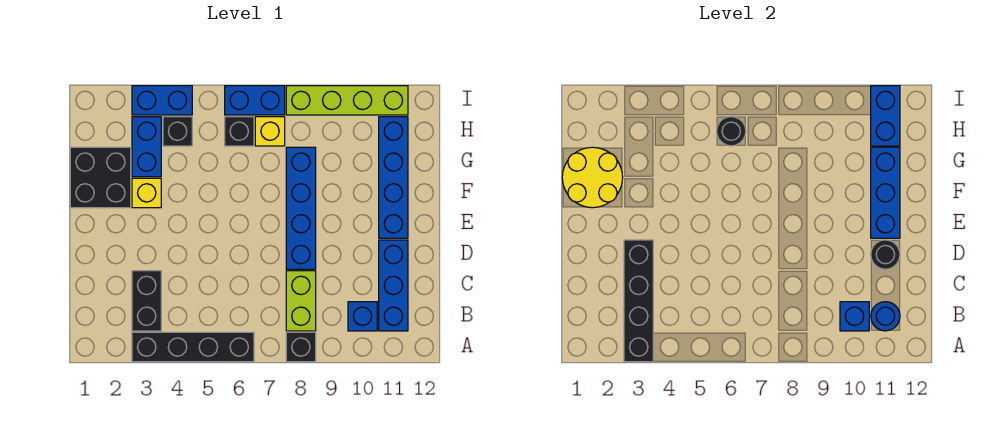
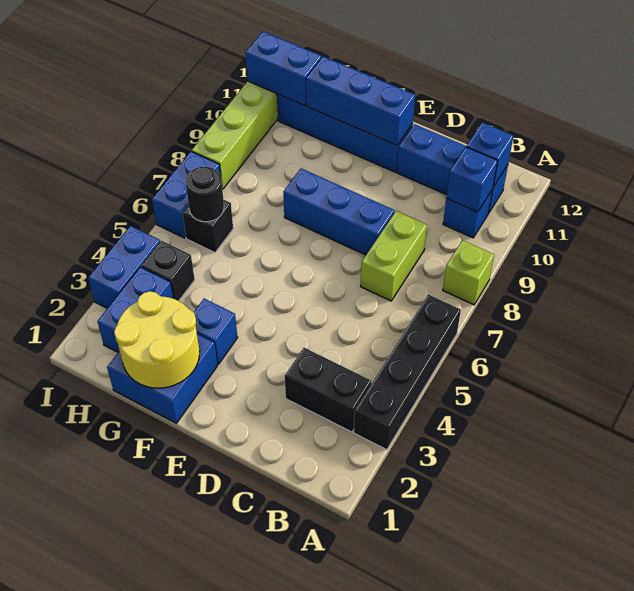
black 1x4 brick [624,240,653,362] -> none
black 1x1 brick [286,332,316,362] -> lime 1x1 brick [443,240,494,305]
lime 1x2 brick [286,271,316,331] -> lime 1x2 brick turned to [360,211,427,301]
blue 1x1 round brick [871,302,900,331] -> blue 1x1 brick [466,123,513,187]
blue 1x4 brick [286,147,316,269] -> blue 1x3 brick [283,168,394,255]
black 1x1 round brick [871,240,900,269] -> none
black 2x2 brick [70,147,131,208] -> blue 2x2 brick [107,334,217,423]
yellow 1x1 brick [132,178,161,208] -> blue 1x1 brick [194,299,238,364]
blue 1x2 brick [132,117,161,177] -> blue 1x2 brick turned to [98,267,173,352]
yellow 1x1 brick [255,117,285,146] -> none

